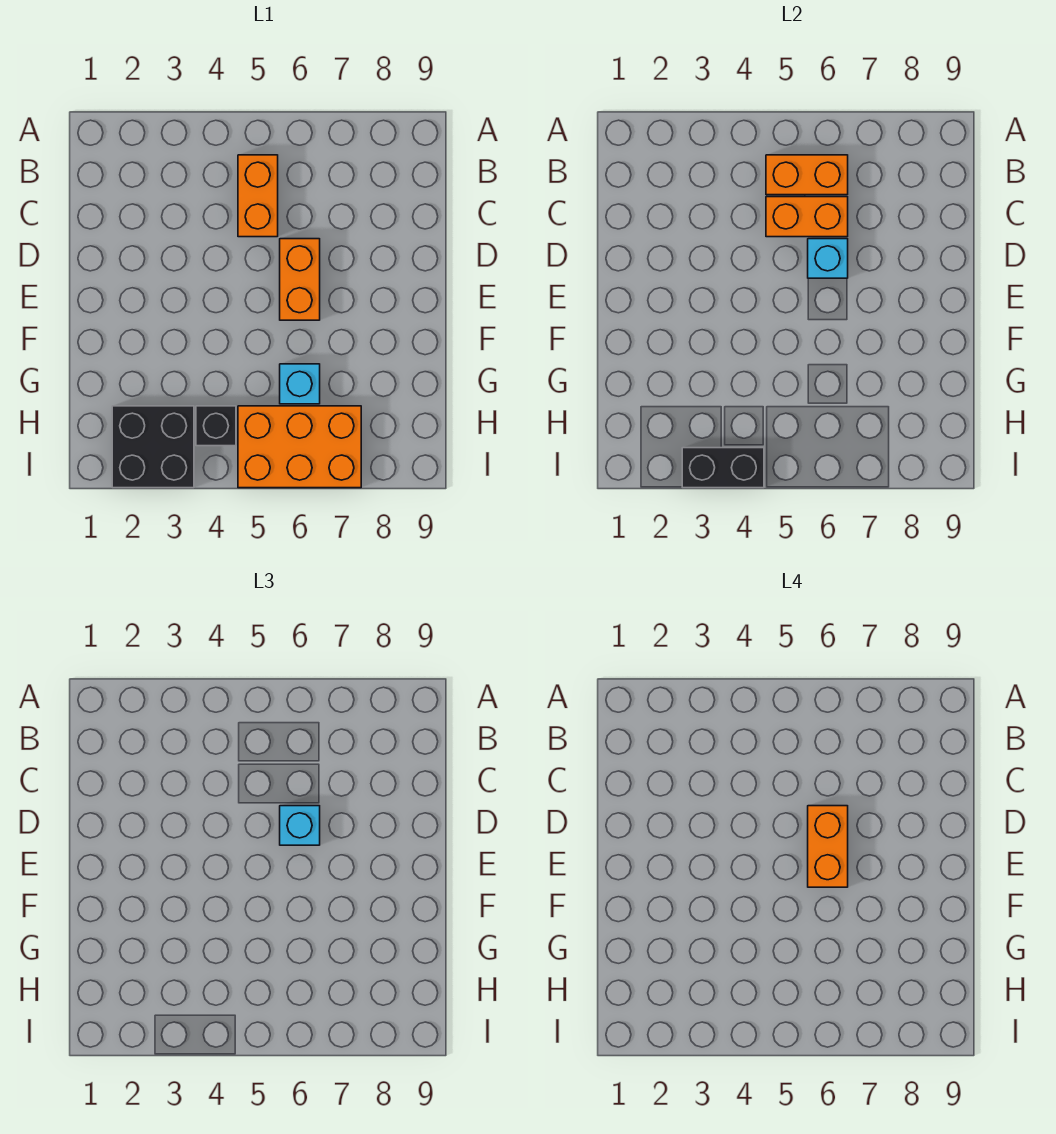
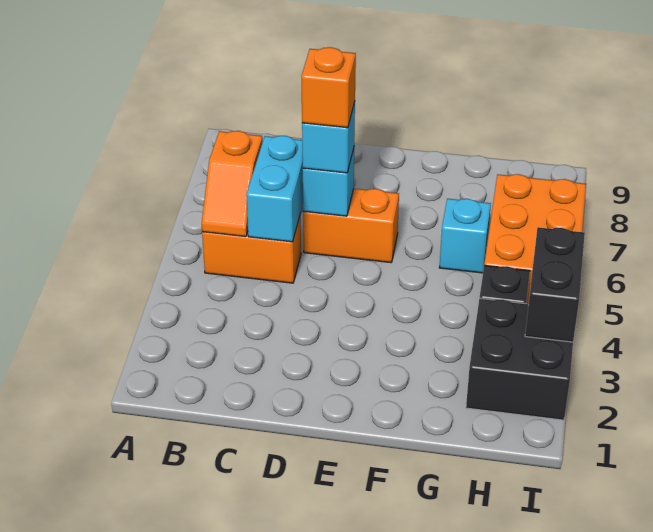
orange 1x2 brick [766,155,848,195] -> orange 1x2 slope [202,131,263,237]
orange 1x2 brick [766,197,848,237] -> cyan 1x2 brick [246,136,303,242]
orange 1x2 brick [808,806,848,887] -> orange 1x1 brick [301,47,356,128]

